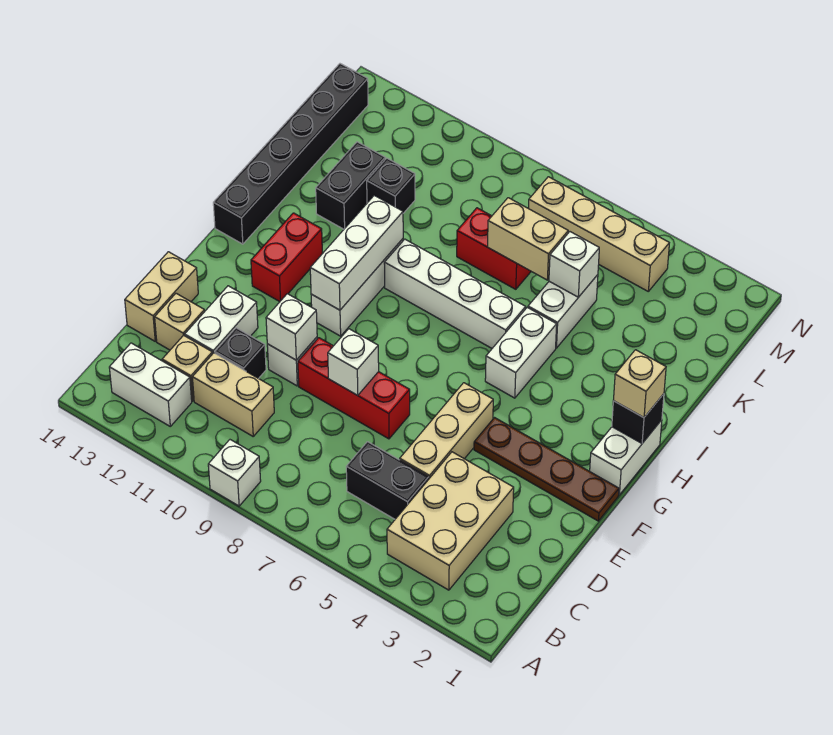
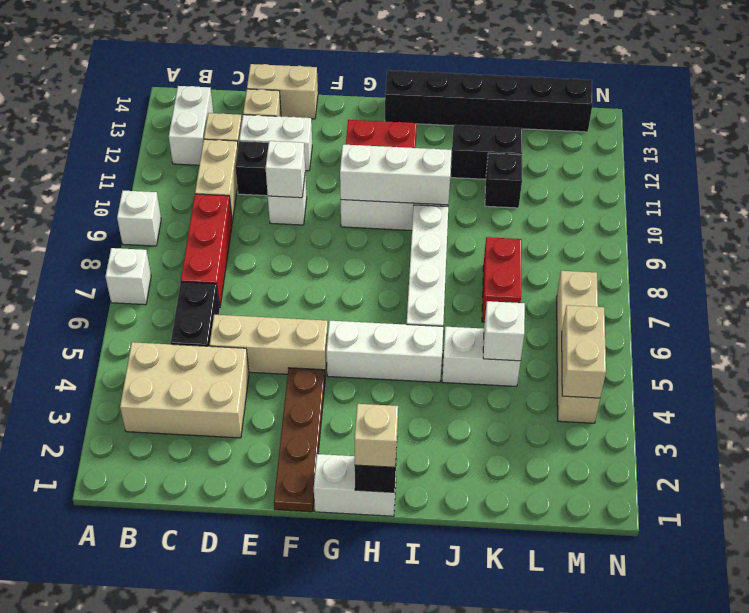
red 1x3 brick [298,338,410,439] -> red 1x3 brick moved to [181,194,232,307]
white 1x1 brick [328,329,379,396] -> white 1x1 brick moved to [105,248,151,305]
white 1x2 brick [485,307,557,398] -> white 1x3 brick [326,321,443,382]
tan 1x2 brick [488,198,568,280] -> tan 1x2 brick moved to [562,305,606,398]

